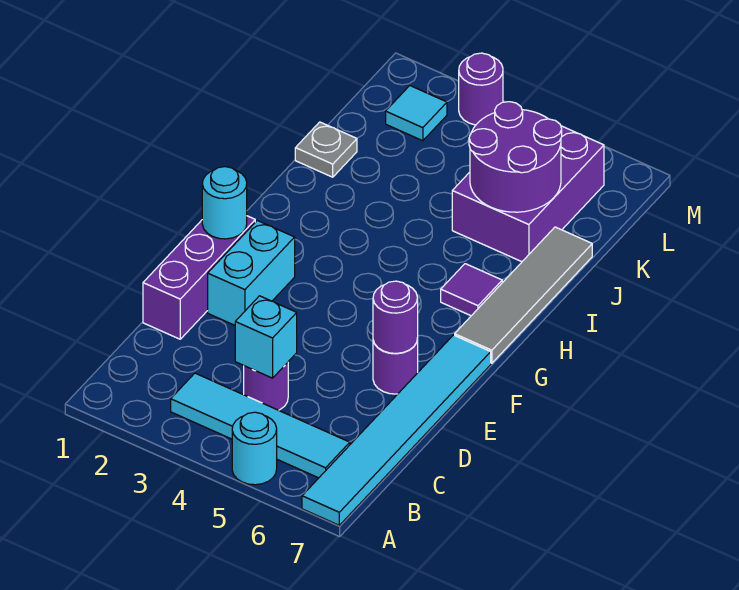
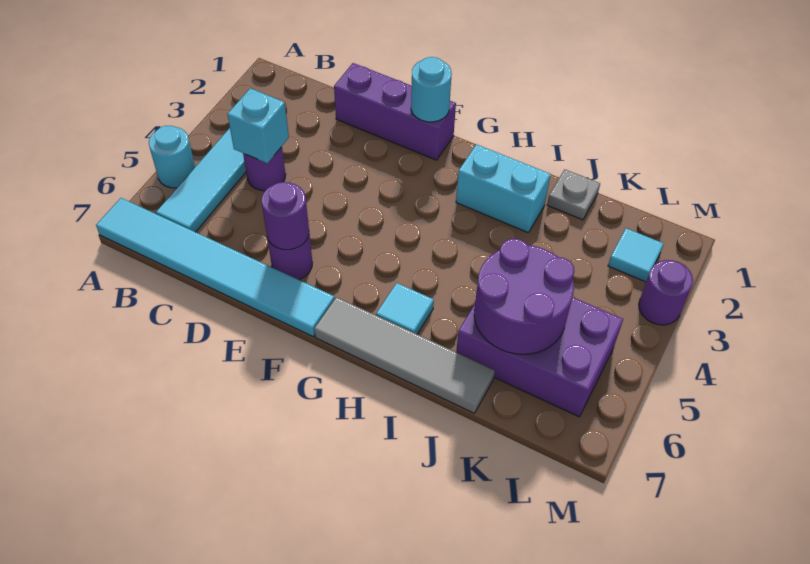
cyan 1x2 brick [208,220,295,325] -> cyan 1x2 brick moved to [456,144,551,233]
purple 1x1 tile [441,264,502,316] -> cyan 1x1 tile [376,283,434,334]

